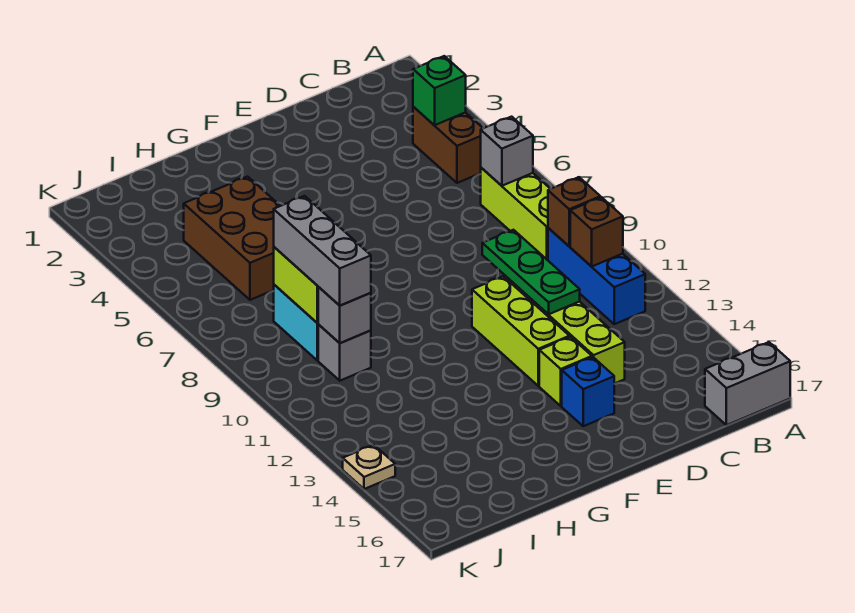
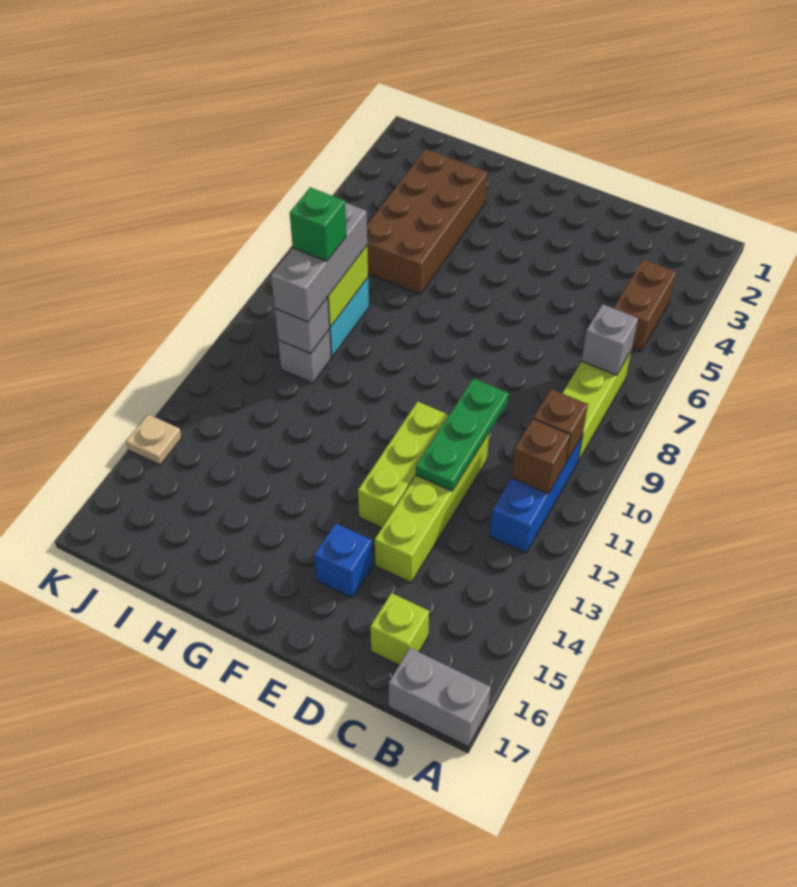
green 1x1 brick [413,56,466,125] -> green 1x1 brick moved to [290,187,346,261]
lime 1x1 brick [539,337,592,406] -> lime 1x1 brick moved to [370,593,429,665]
brown 2x3 brick [184,177,280,300] -> brown 2x4 brick [367,149,488,294]

